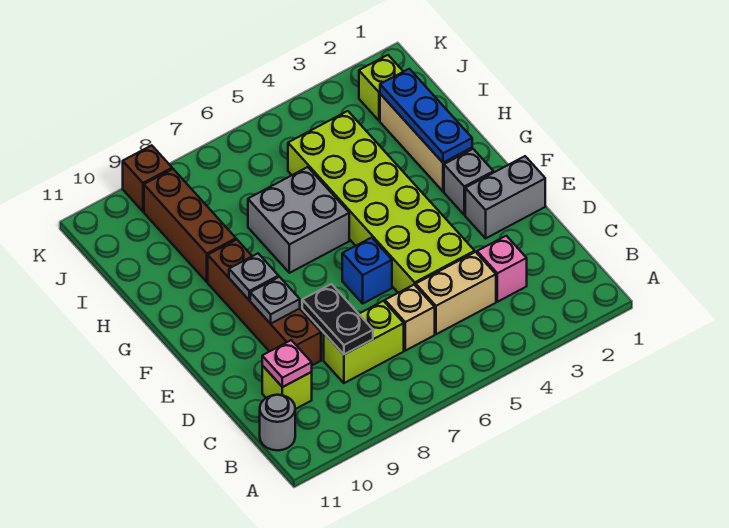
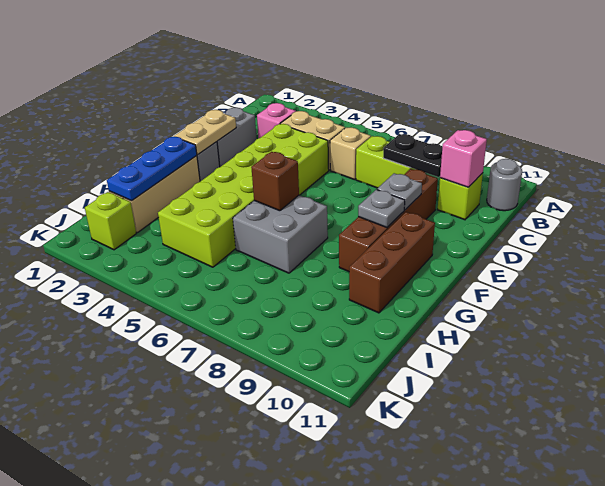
black 1x2 plate [302,284,373,354] -> black 1x2 plate turned to [383,134,442,177]
pink 1x1 plate [262,340,312,387] -> pink 1x1 brick [440,130,487,187]
grey 1x2 brick [465,156,545,238] -> grey 1x2 brick turned to [217,108,257,167]
none -> tan 1x2 plate [174,110,236,155]
blue 1x1 brick [342,238,392,303] -> none
brown 1x3 brick [144,169,236,282] -> brown 1x3 brick moved to [349,212,435,313]
brown 1x1 brick [123,145,172,211] -> brown 1x1 brick moved to [251,152,299,211]

